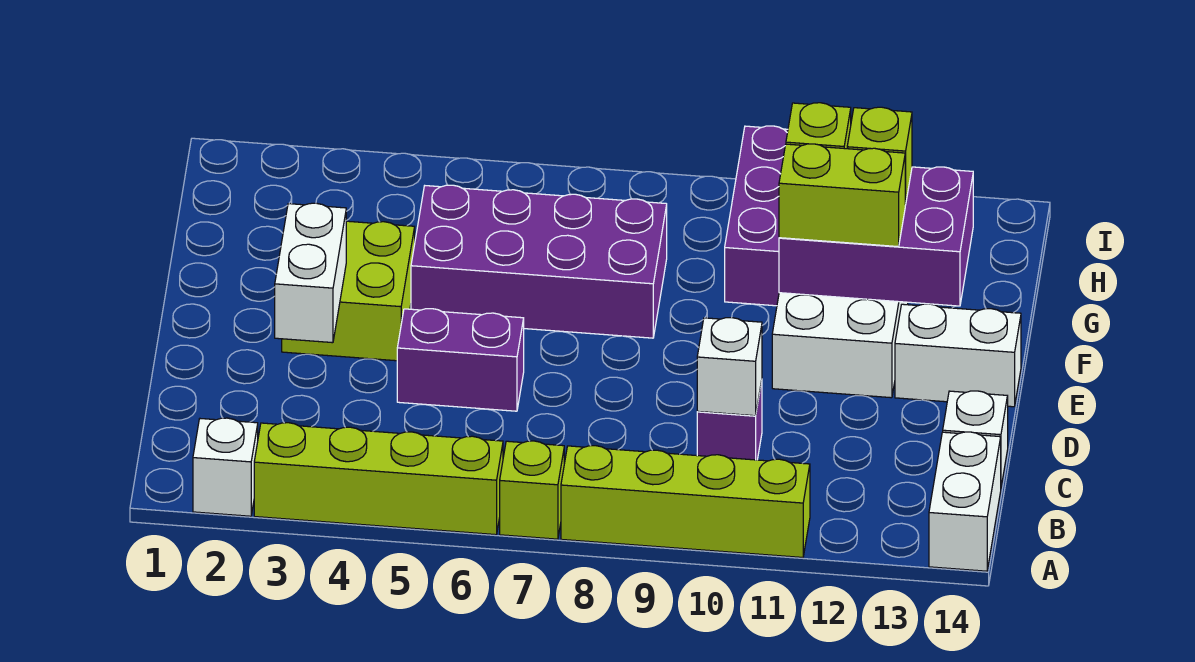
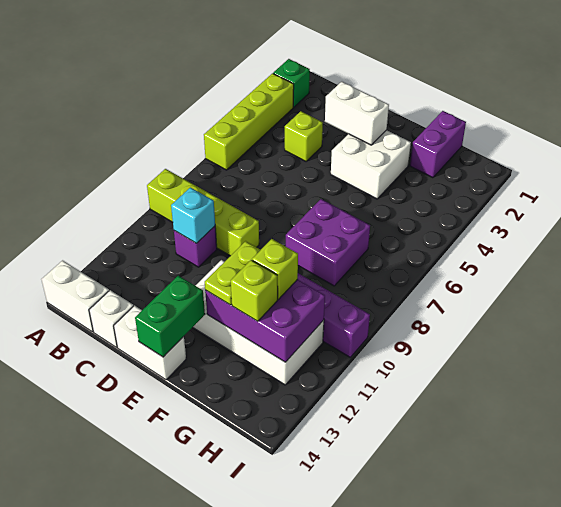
white 1x1 brick [193,418,258,516] -> green 1x1 brick [273,59,310,107]
lime 1x1 brick [500,441,564,539] -> lime 1x1 brick moved to [285,111,323,161]
lime 1x4 brick [561,446,810,557] -> lime 1x4 brick turned to [147,169,259,256]
white 1x1 brick [697,318,762,416] -> cyan 1x1 brick [171,188,215,243]
purple 1x2 brick [397,309,524,411] -> purple 1x2 brick moved to [410,111,466,178]
lime 2x2 brick [282,221,415,361] -> white 2x2 brick [331,130,411,199]
white 1x2 brick [895,304,1021,407] -> white 1x2 brick turned to [114,306,186,380]
none -> green 1x2 brick [135,276,205,357]
purple 2x4 brick [411,185,667,338] -> purple 2x2 brick [286,199,370,286]
purple 2x3 brick [779,167,973,306] -> purple 2x3 brick turned to [205,279,325,362]
lime 1x2 brick [779,144,905,247] -> lime 1x2 plate [205,241,260,305]

